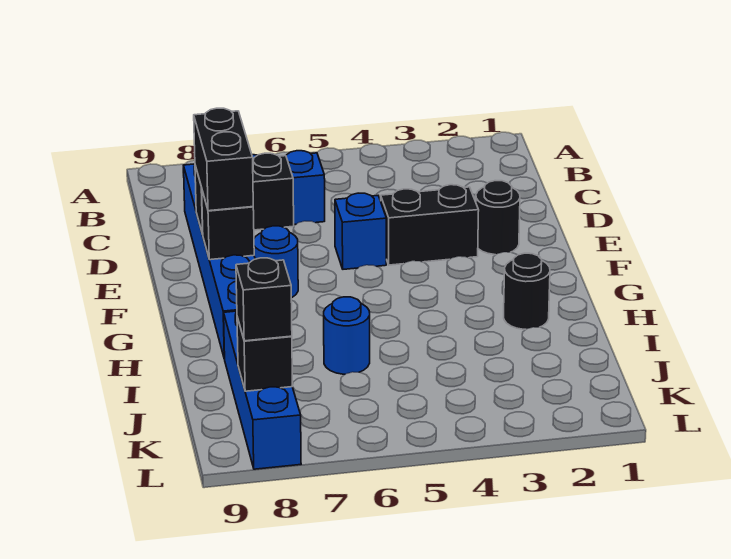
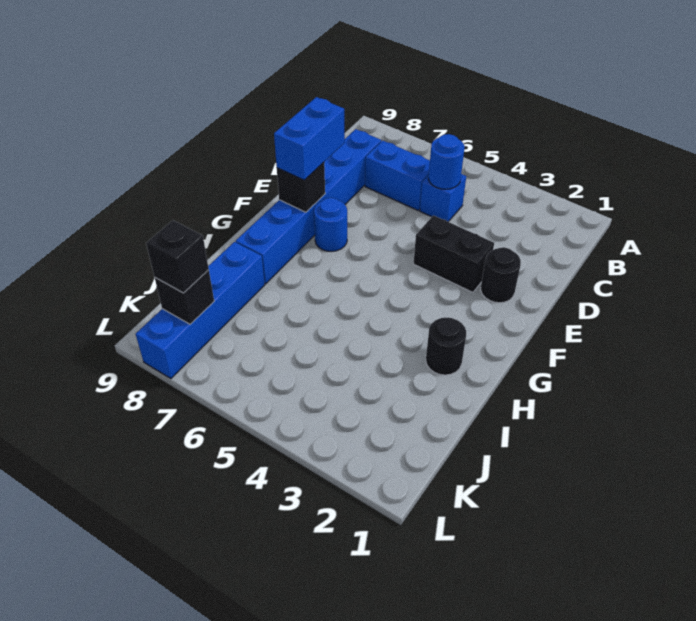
blue 1x1 brick [335,193,386,269] -> blue 1x1 brick moved to [420,174,466,222]
black 1x2 brick [195,153,294,235] -> none
black 1x2 brick [194,108,253,211] -> blue 1x2 brick [274,97,345,180]
blue 1x1 round brick [324,297,370,374] -> blue 1x1 round brick moved to [428,134,465,189]

